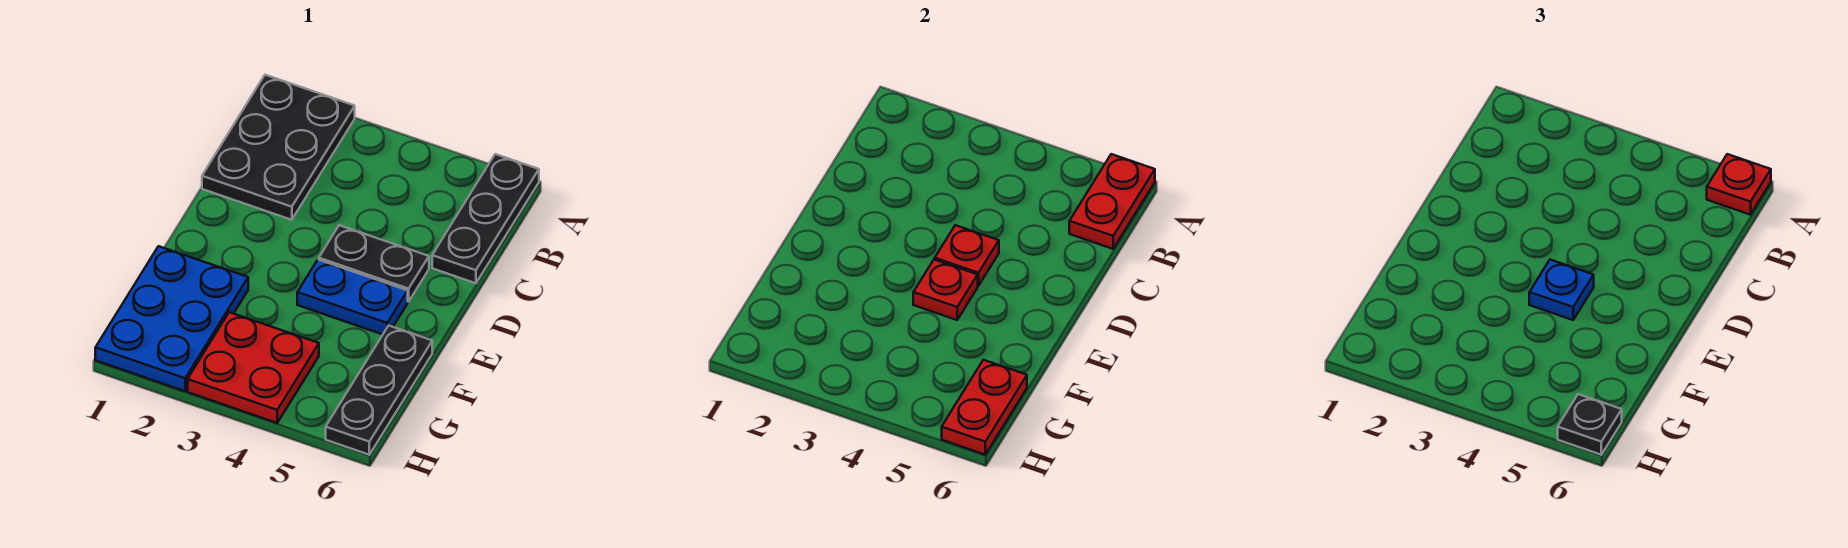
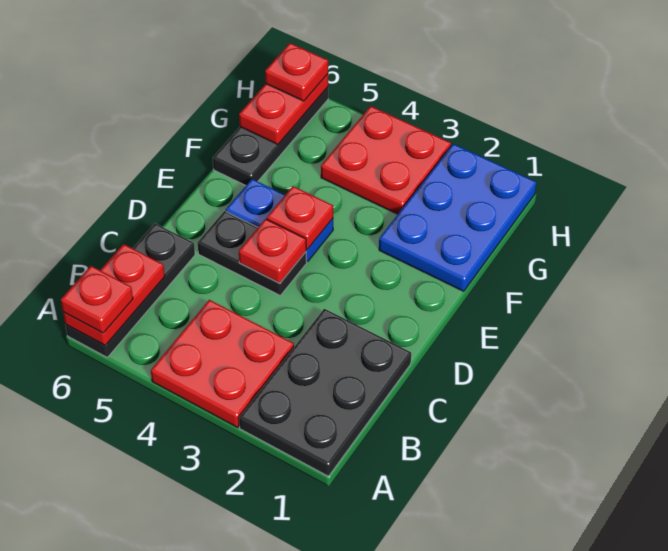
none -> red 2x2 plate [151,300,294,427]
blue 1x1 plate [1529,260,1594,320] -> none
black 1x1 plate [1558,394,1622,455] -> red 1x1 plate [265,43,328,101]

